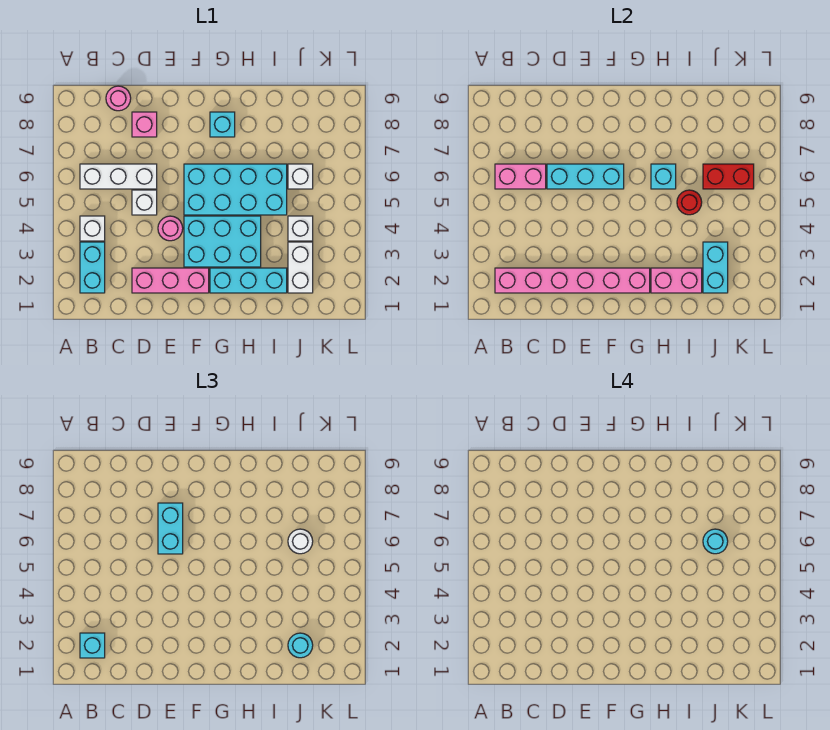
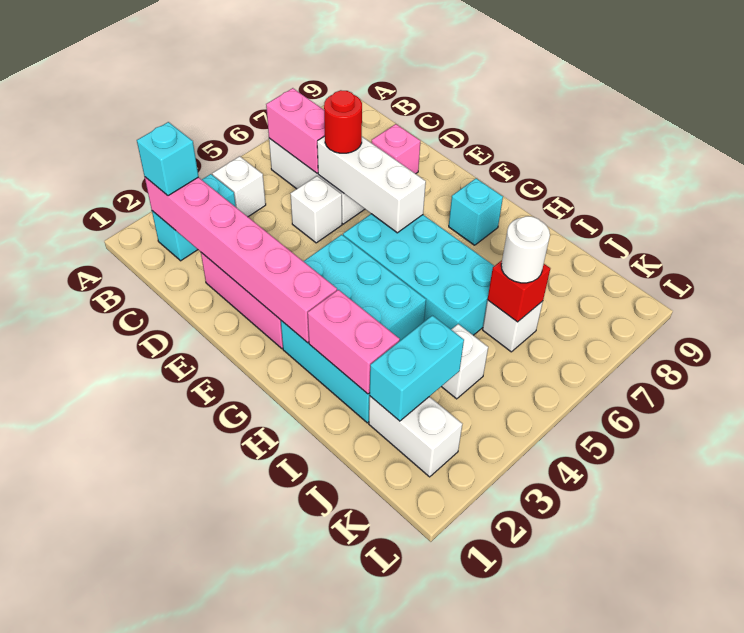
pink 1x1 round brick [106,86,131,111] -> none
cyan 1x3 brick [547,164,624,189] -> white 1x3 brick [317,136,426,233]
pink 1x1 round brick [158,216,183,241] -> none
cyan 1x2 brick [158,503,183,554] -> none
cyan 1x1 brick [651,164,676,189] -> none
red 1x1 round brick [677,190,702,215] -> red 1x1 round brick moved to [324,90,362,153]
white 1x2 brick [288,242,313,293] -> white 1x2 brick turned to [369,396,462,477]
cyan 1x1 round brick [288,633,313,658] -> none
red 1x2 brick [703,164,754,189] -> red 1x1 brick [488,260,550,322]
cyan 1x1 round brick [703,529,728,554] -> none

